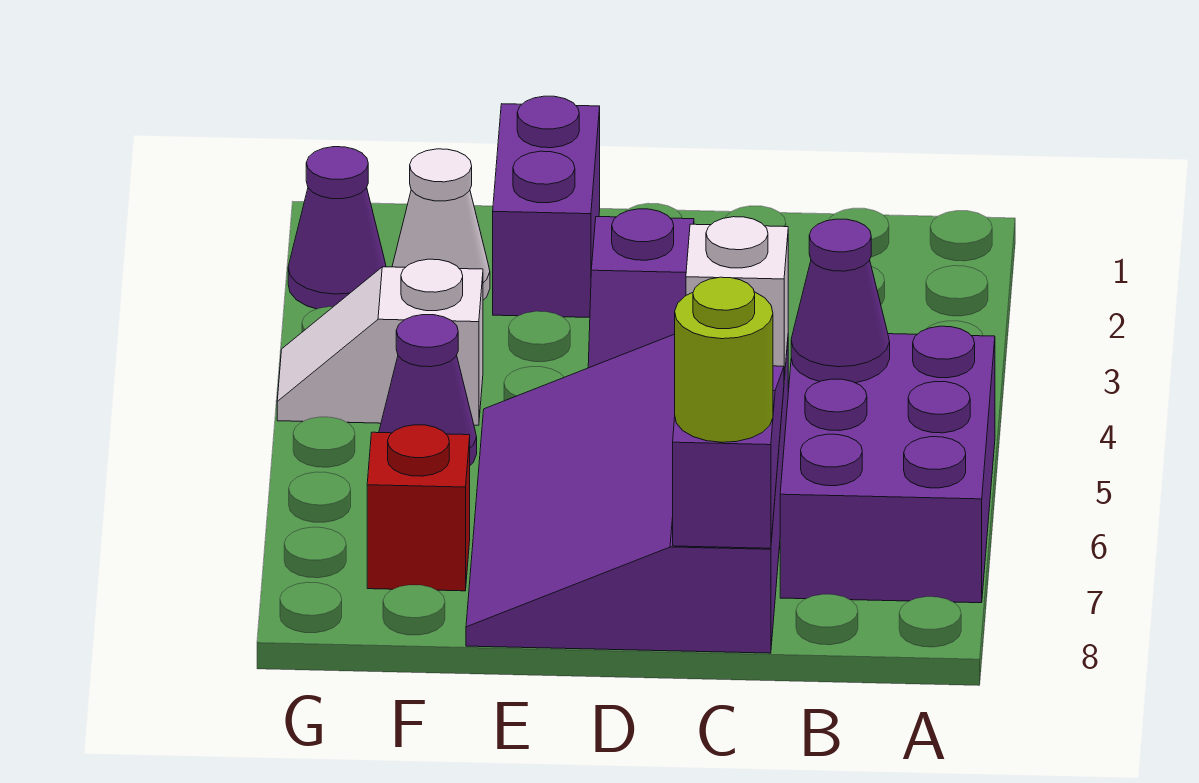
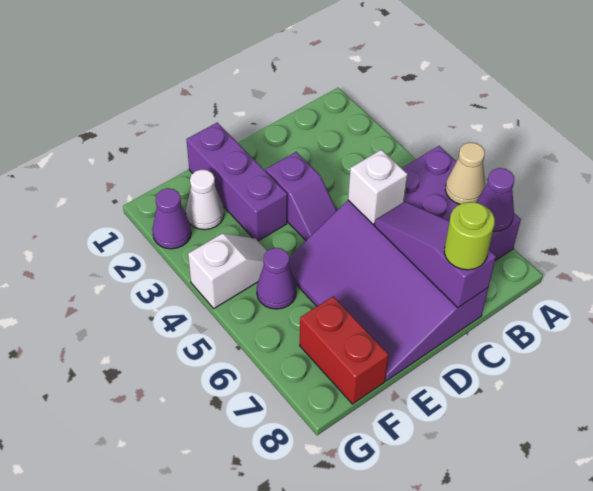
none -> tan 1x1 cone [445,143,485,204]
purple 1x1 cone [791,219,890,383] -> purple 1x1 cone moved to [476,168,514,231]
purple 1x2 brick [493,96,600,317] -> purple 1x3 brick [186,123,287,241]
white 1x2 slope [277,259,483,425] -> white 1x2 slope turned to [188,234,267,308]
red 1x1 brick [367,425,470,591] -> red 1x2 brick [300,296,389,404]

